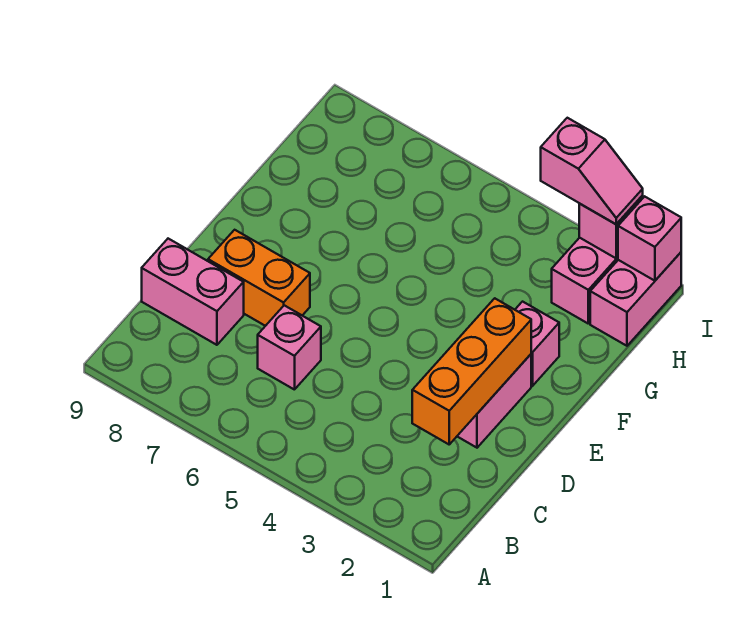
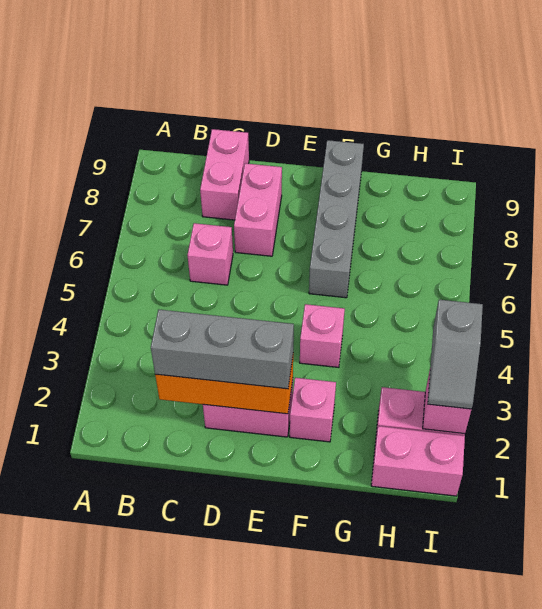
none -> grey 1x3 brick [151,310,294,389]
orange 1x2 brick [208,230,310,326] -> pink 1x2 brick [234,163,282,256]
none -> grey 1x4 brick [309,140,364,298]
pink 1x1 brick [618,196,681,281] -> pink 1x1 brick moved to [300,304,345,367]
pink 1x2 slope [541,118,643,224] -> grey 1x2 slope [428,300,483,409]

